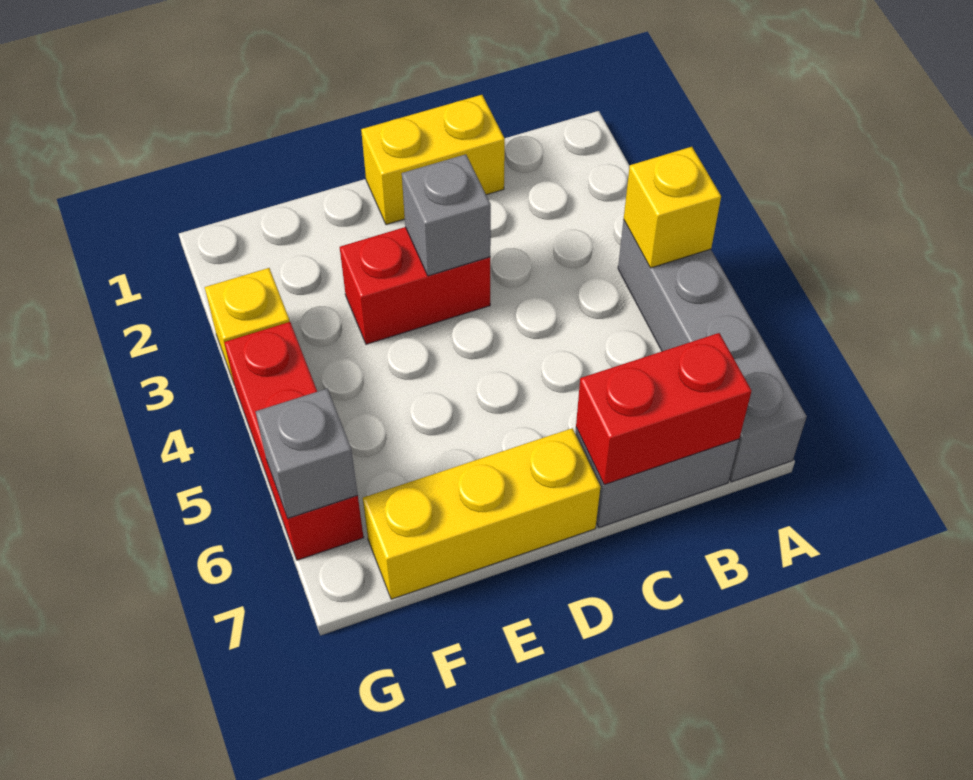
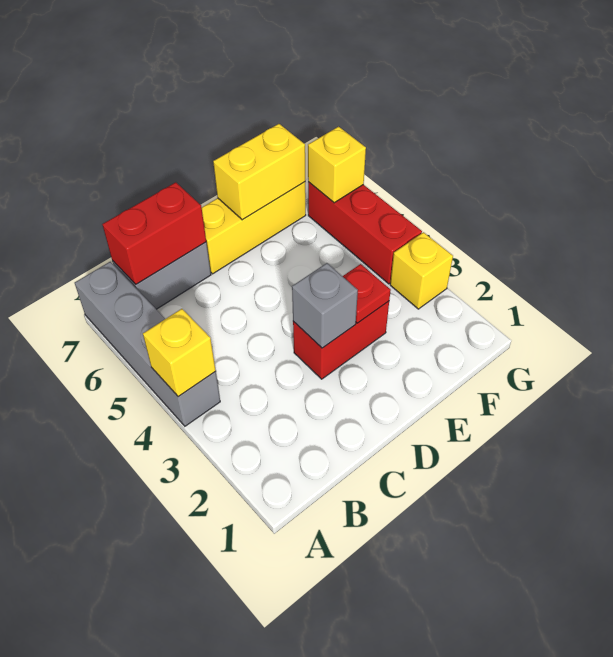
yellow 1x2 brick [361,95,505,225] -> yellow 1x2 brick moved to [213,124,305,220]
none -> red 1x1 plate [343,264,391,323]
grey 1x1 brick [256,389,358,518] -> yellow 1x1 brick [308,127,366,203]

